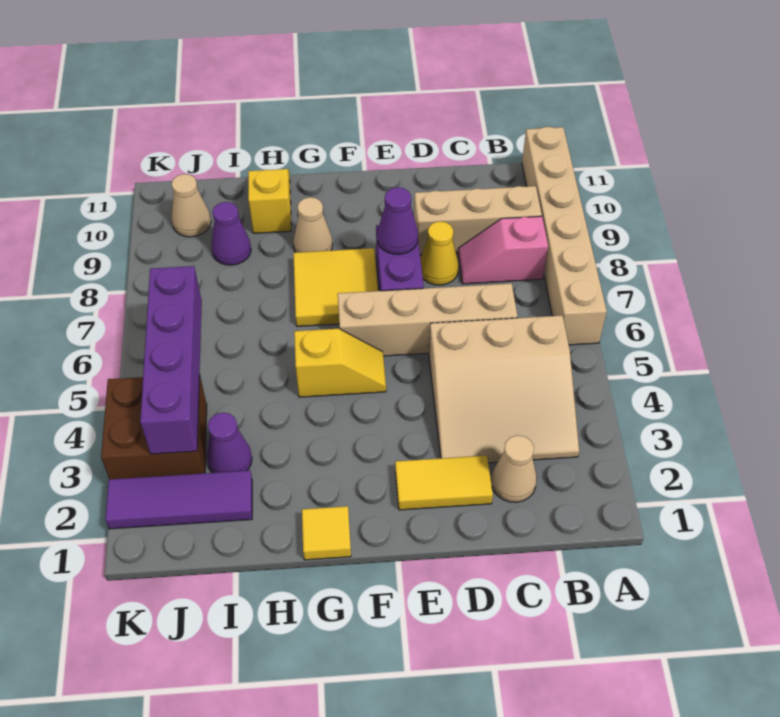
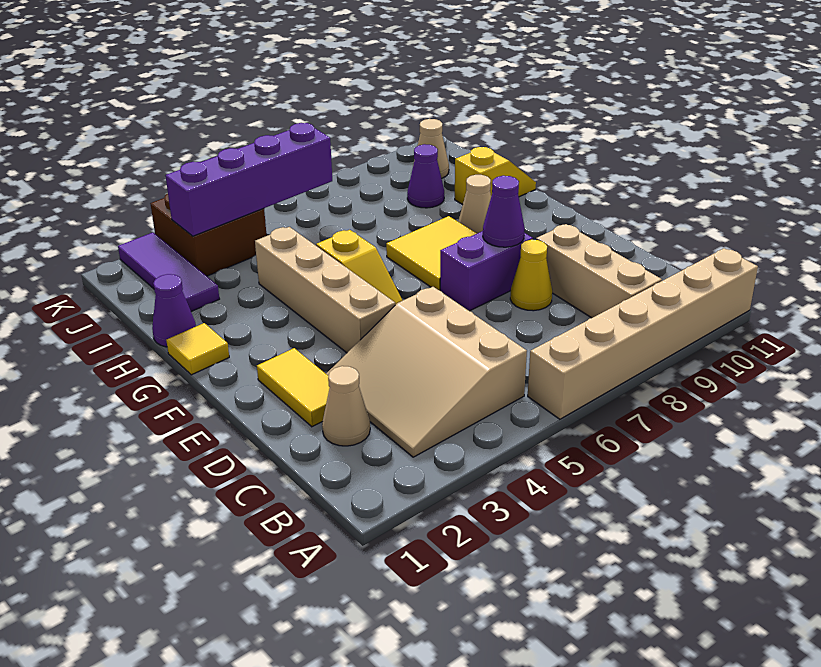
pink 1x2 slope [458,216,548,284] -> none
tan 1x4 brick [338,283,518,356] -> tan 1x4 brick moved to [255,227,395,353]
purple 1x1 cone [207,413,252,473] -> purple 1x1 cone moved to [152,274,196,347]

